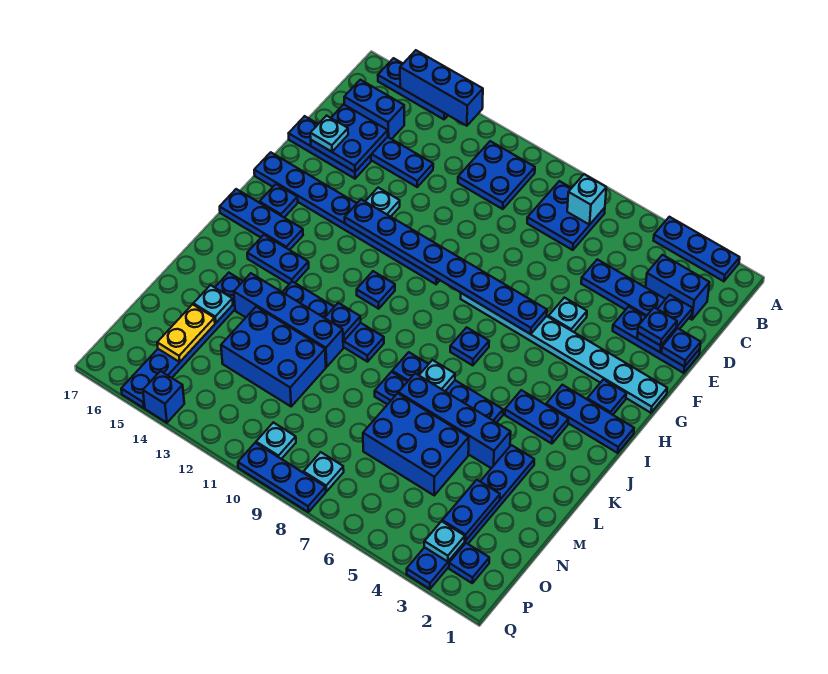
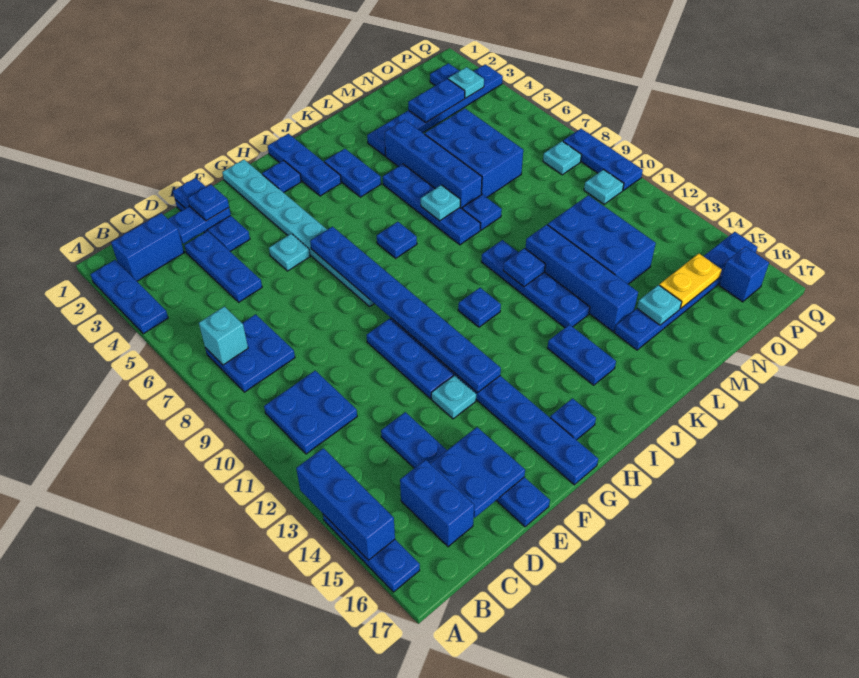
blue 1x2 brick [646,255,710,320] -> blue 1x2 brick turned to [111,213,184,281]
cyan 1x1 plate [310,116,348,152] -> none
blue 1x3 plate [220,189,303,250] -> blue 1x3 plate moved to [367,319,454,399]
blue 1x1 brick [143,371,184,423] -> blue 1x1 brick moved to [719,246,769,302]

